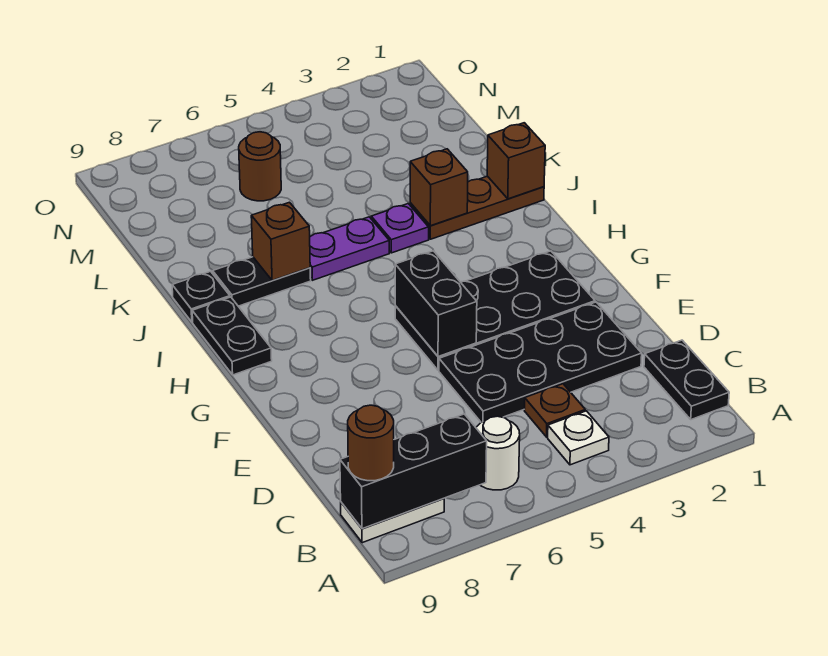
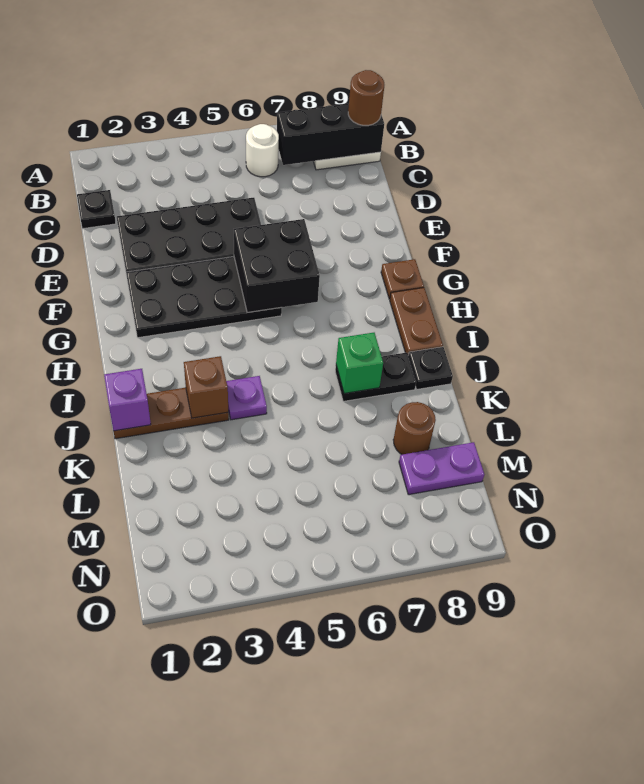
black 1x2 plate [644,340,729,420] -> black 1x1 plate [77,190,116,229]
white 1x1 plate [548,411,609,465] -> none
brown 1x1 plate [524,384,585,437] -> brown 1x1 plate moved to [381,259,424,299]
black 1x2 brick [395,251,477,357] -> black 2x2 brick [234,219,320,313]
black 1x2 plate [192,297,272,375] -> brown 1x2 plate [390,288,443,355]
brown 1x1 brick [487,123,545,199] -> purple 1x1 brick [104,369,151,431]
purple 1x2 plate [310,217,389,280] -> purple 1x2 plate moved to [399,442,484,495]
brown 1x1 brick [251,202,310,281] -> green 1x1 brick [336,333,383,393]
brown 1x1 round brick [239,132,281,201] -> brown 1x1 round brick moved to [393,402,436,454]

